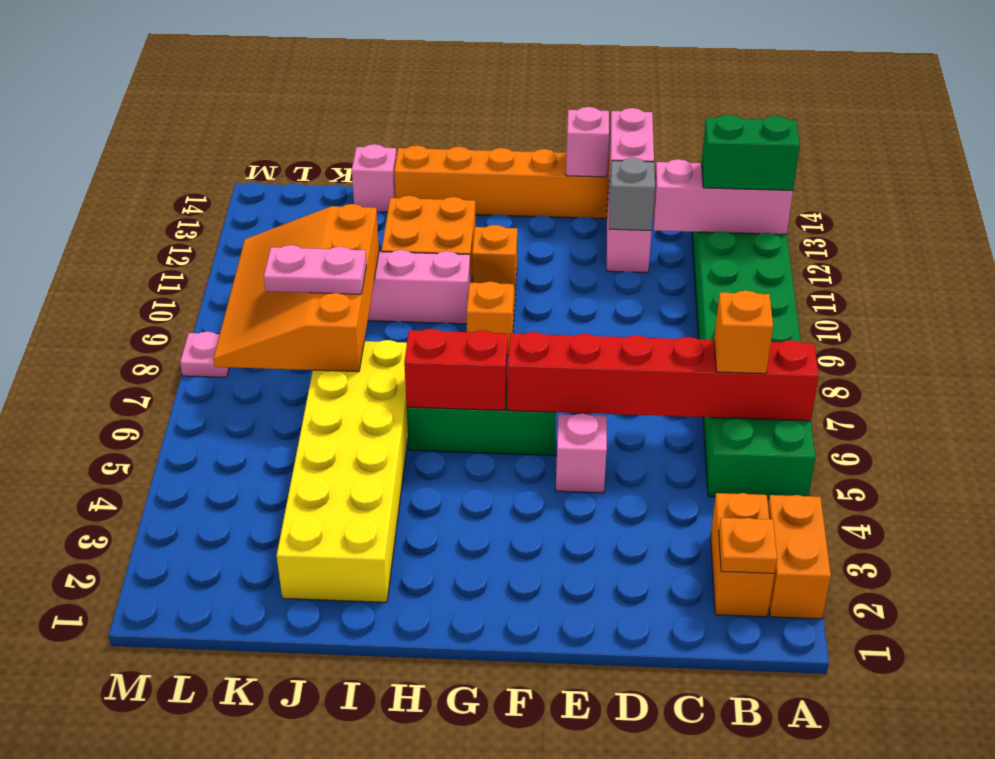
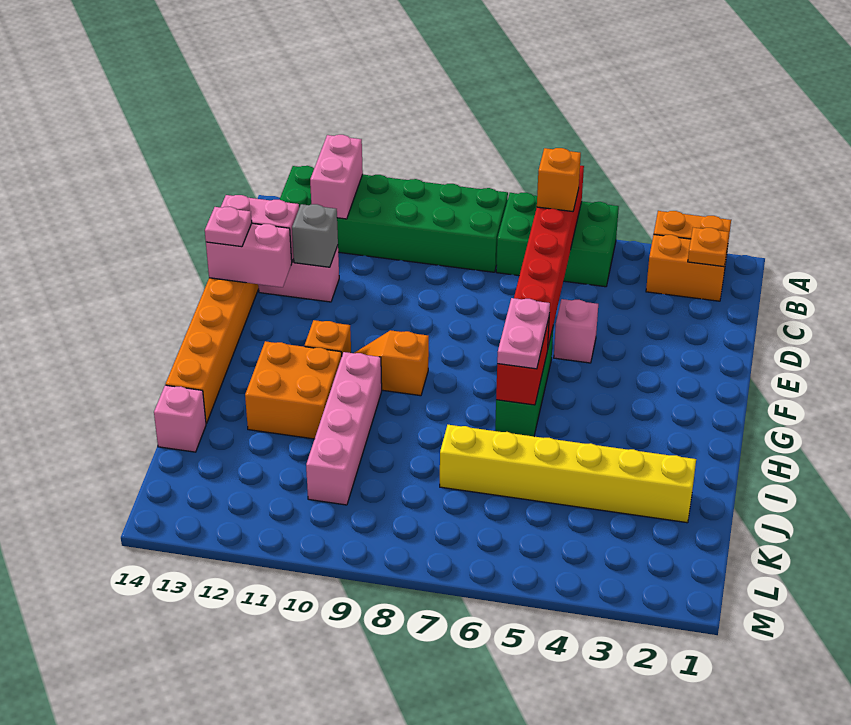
pink 1x3 brick [653,159,793,234] -> pink 1x2 brick [310,135,363,219]
green 1x2 brick [701,115,800,190] -> none
pink 1x1 brick [566,107,609,177] -> pink 1x2 brick [206,224,292,287]
yellow 2x6 brick [277,340,408,602] -> yellow 1x6 brick [440,425,696,523]
orange 3x4 slope [213,204,379,372] -> none
pink 1x2 plate [264,245,366,294] -> pink 1x2 plate moved to [497,298,550,369]
pink 1x1 plate [180,332,229,377] -> pink 1x1 plate moved to [205,207,252,247]

